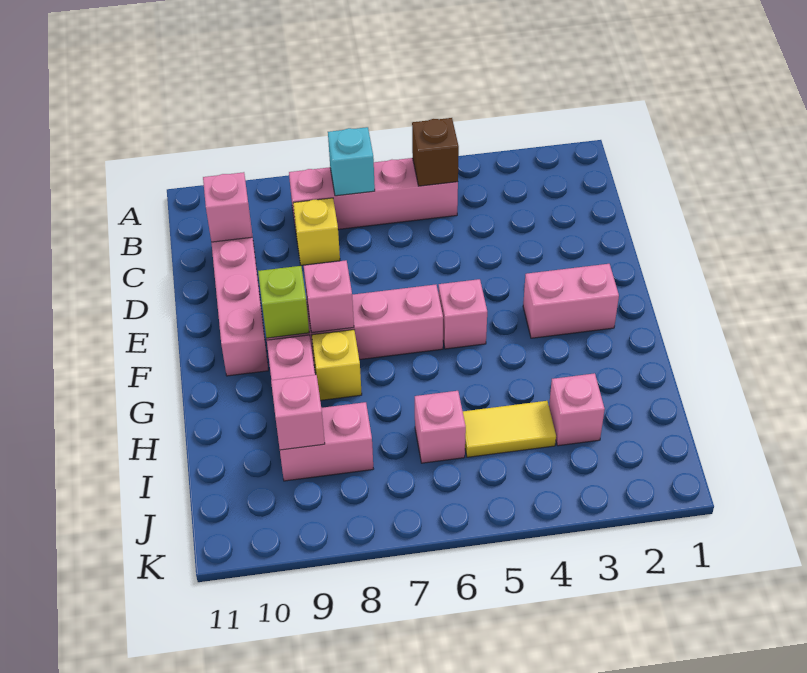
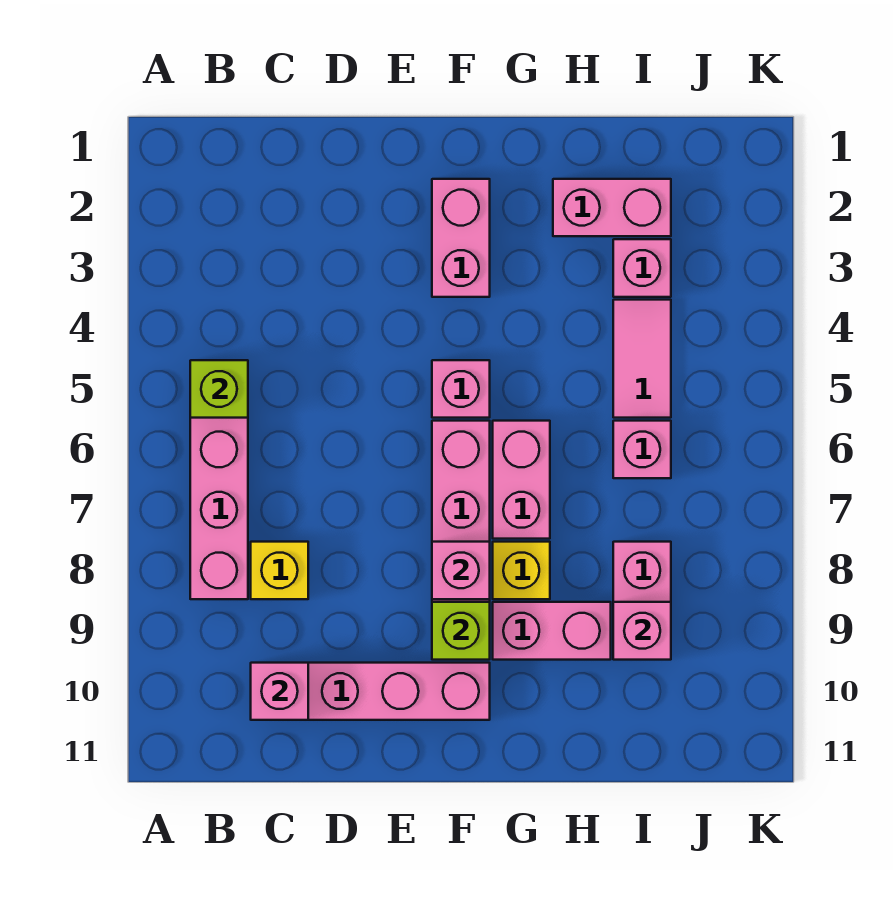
brown 1x1 brick [412,118,459,186] -> lime 1x1 brick [190,360,248,418]
cyan 1x1 brick [328,127,375,196] -> none
none -> pink 1x2 brick [493,421,550,539]
none -> pink 1x2 brick [553,179,671,236]
yellow 1x2 tile [463,401,556,457] -> pink 1x2 tile [613,300,671,418]

